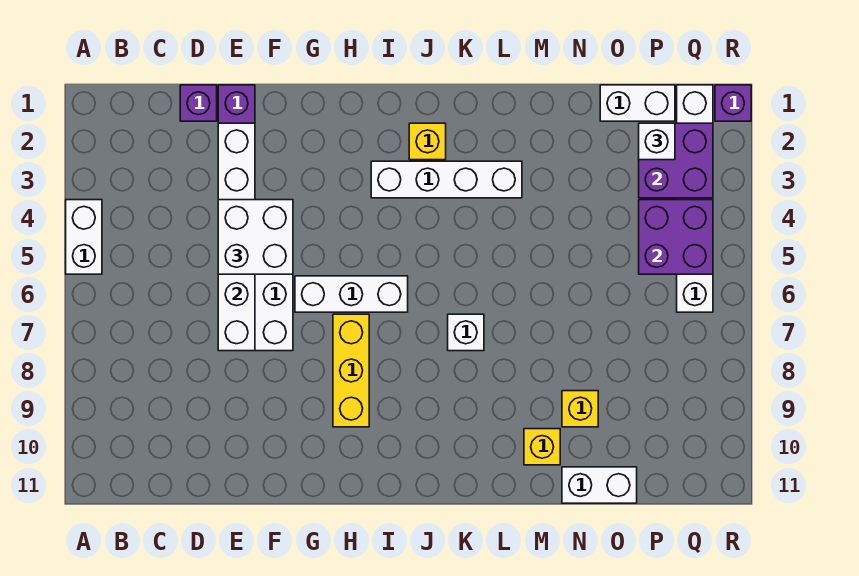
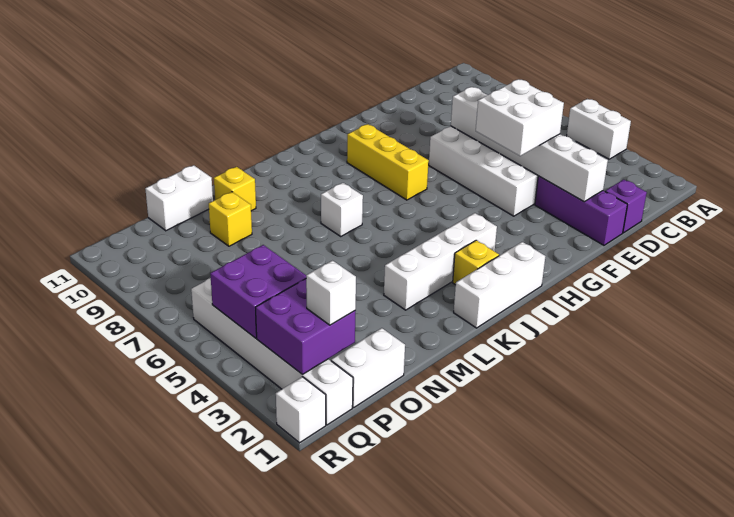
white 1x3 brick [295,276,408,312] -> white 1x3 brick moved to [454,242,545,328]
purple 1x1 brick [715,85,751,121] -> white 1x1 brick [276,377,326,443]

